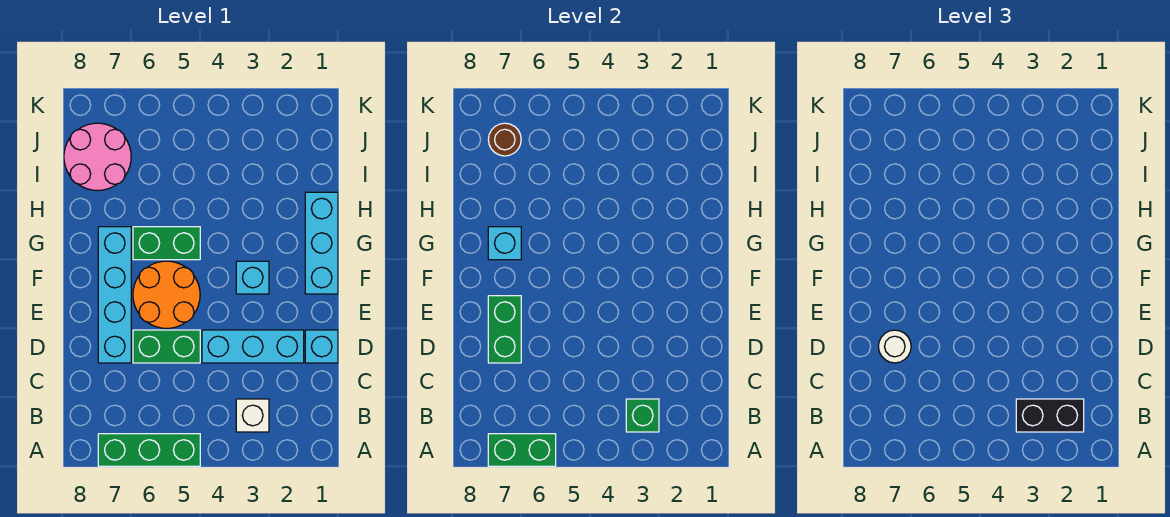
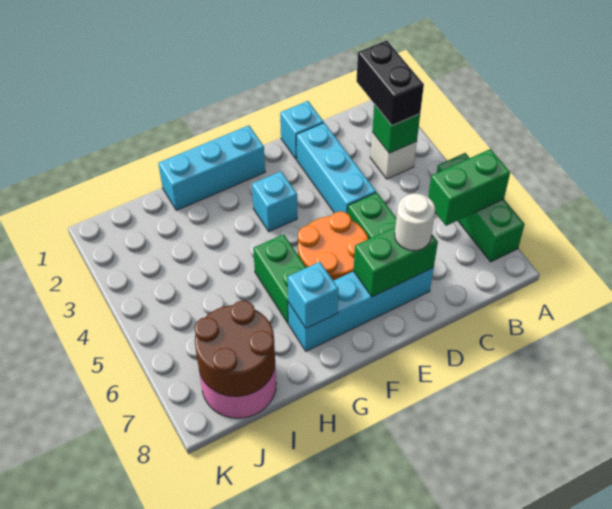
green 1x2 brick [488,434,556,466] -> green 1x2 brick turned to [428,149,510,226]
brown 1x1 round brick [488,123,521,156] -> brown 2x2 round brick [194,300,275,397]

